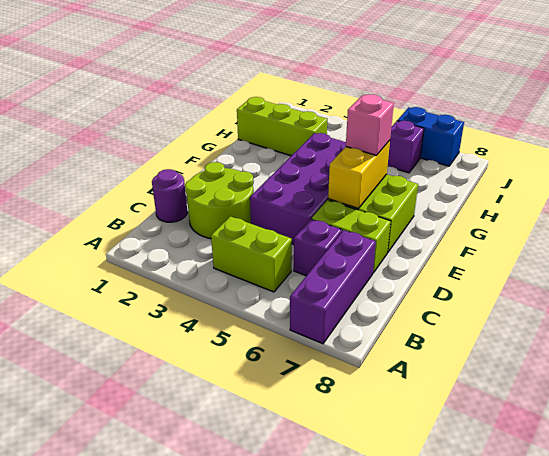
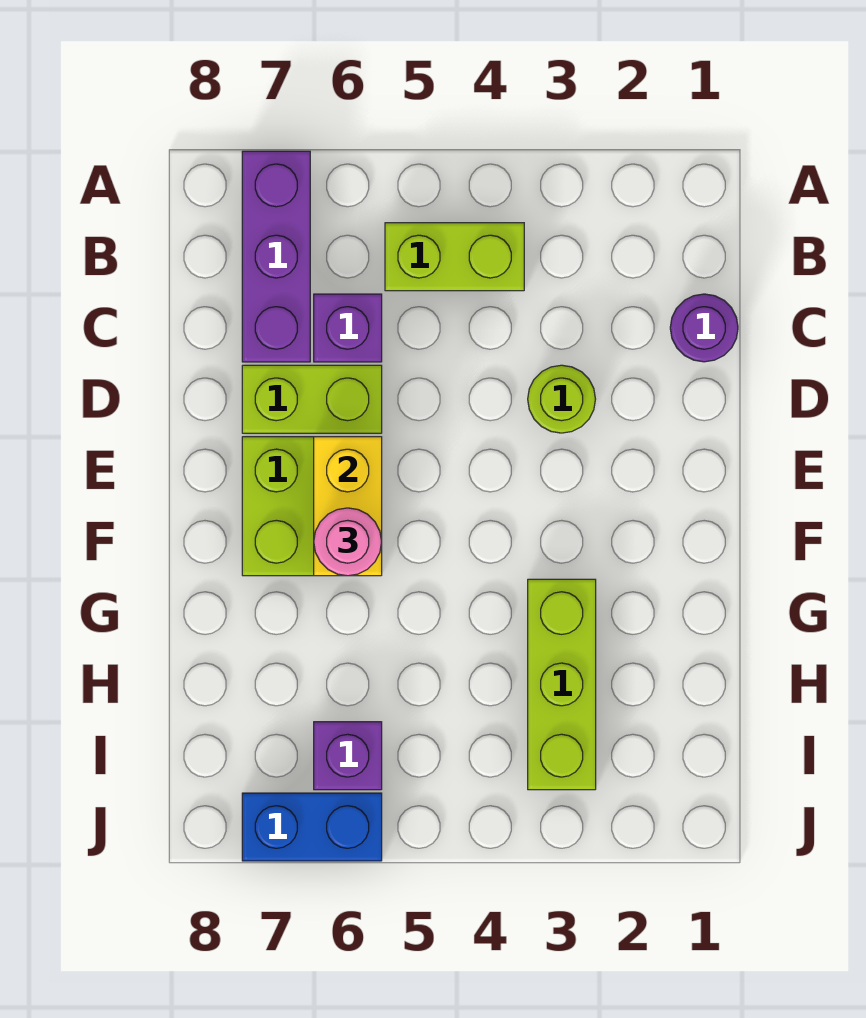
lime 2x2 round brick [185,162,254,239] -> lime 1x1 round brick [528,365,595,433]
purple 2x4 brick [250,133,346,244] -> none
pink 1x1 brick [346,94,394,156] -> pink 1x1 round brick [314,508,382,576]
lime 1x3 brick [237,97,327,156] -> lime 1x3 brick turned to [528,579,596,790]

